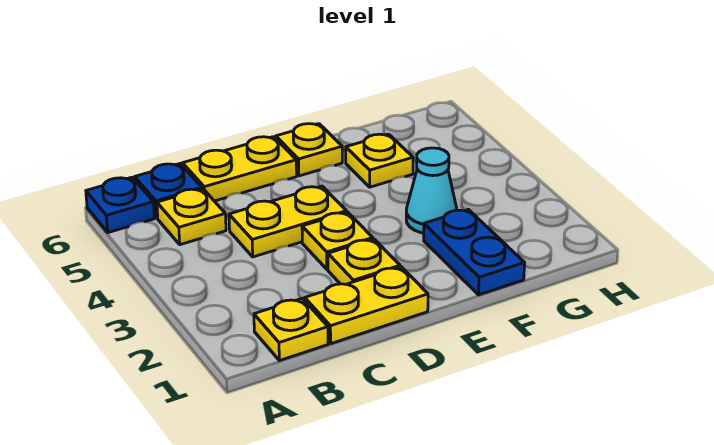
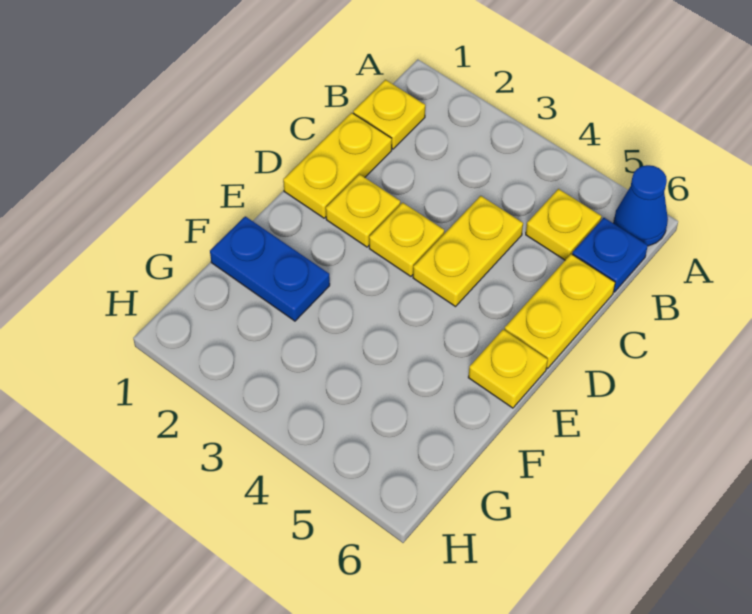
blue 1x1 plate [86,177,154,233] -> blue 1x1 cone [614,165,668,246]
cyan 1x1 cone [406,148,457,233] -> none
yellow 1x1 plate [346,134,413,187] -> none

